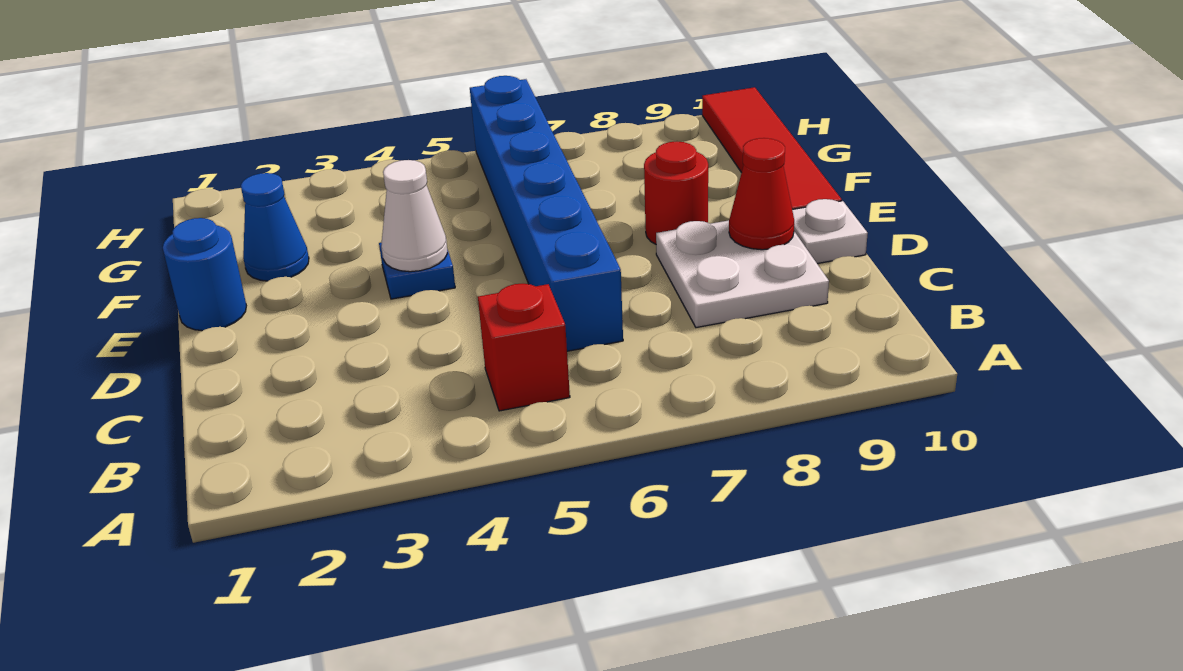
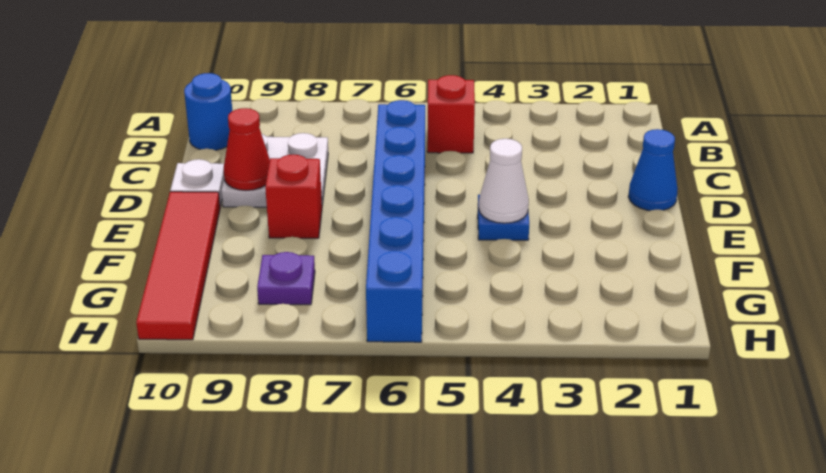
blue 1x1 round brick [163,218,246,331] -> blue 1x1 round brick moved to [184,73,232,150]
red 1x1 round brick [644,142,708,244] -> red 1x1 brick [265,154,322,238]
blue 1x1 cone [241,173,309,281] -> blue 1x1 cone moved to [628,129,678,211]
none -> purple 1x1 plate [257,252,315,305]

